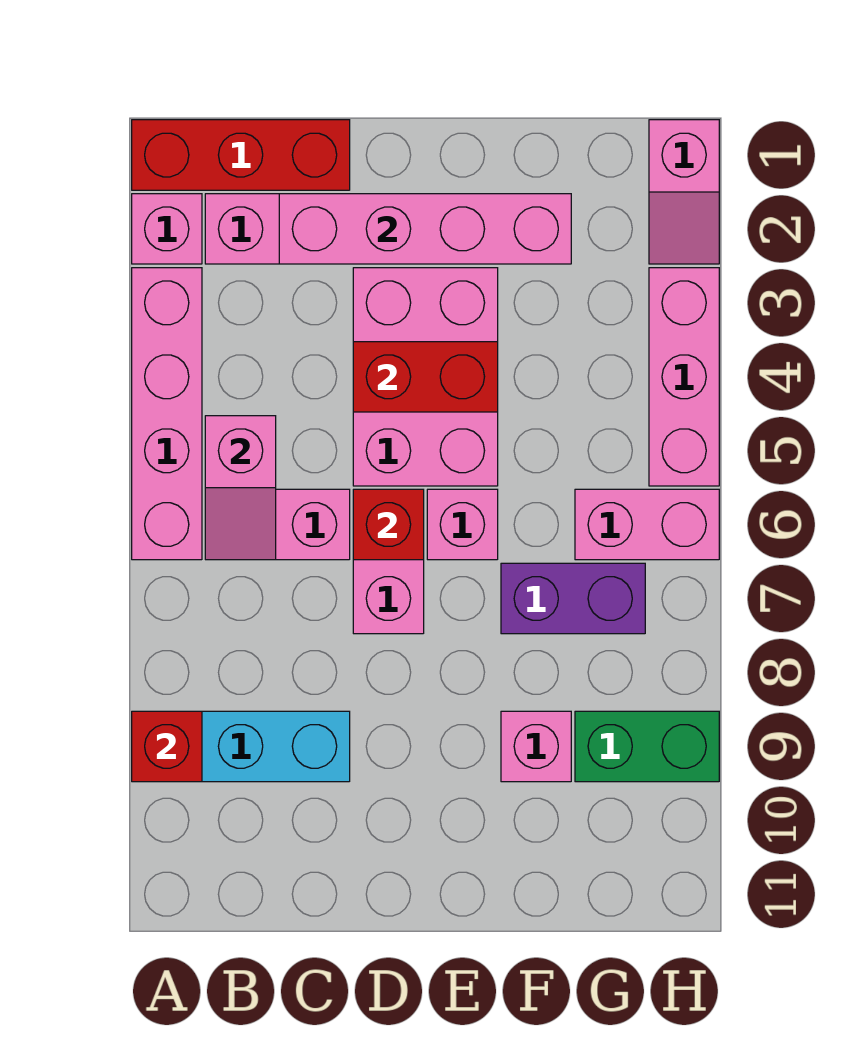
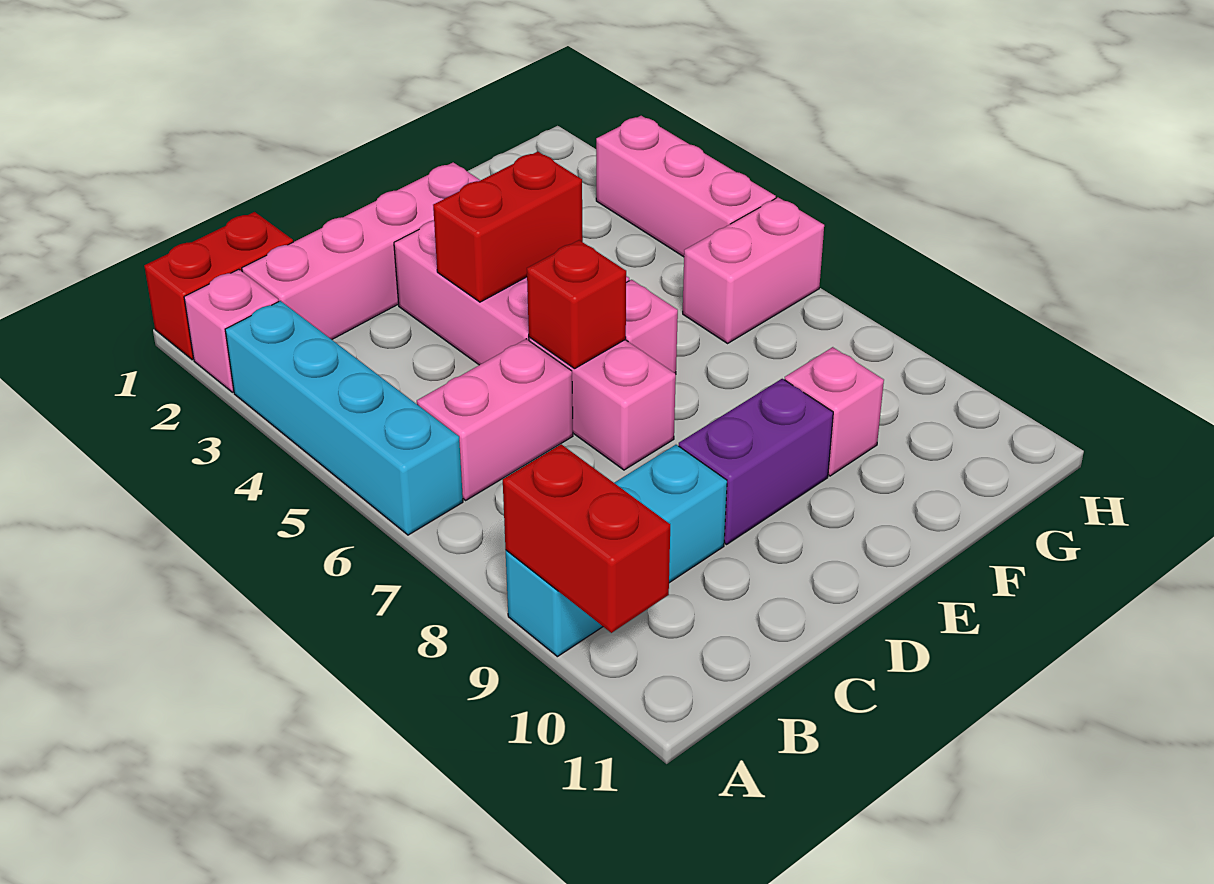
red 1x3 brick [132,120,350,190] -> red 1x2 brick [144,212,293,360]
pink 1x4 brick [132,268,202,560] -> cyan 1x4 brick [225,301,463,535]
red 1x1 brick [132,711,202,782] -> red 1x2 brick [503,444,670,633]
pink 1x2 slope [205,416,276,560] -> none
pink 1x4 brick [279,194,571,264] -> none
purple 1x2 brick [501,563,645,634] -> purple 1x2 brick moved to [679,379,833,545]
green 1x2 brick [575,711,719,782] -> none
pink 1x2 slope [649,120,719,264] -> none

